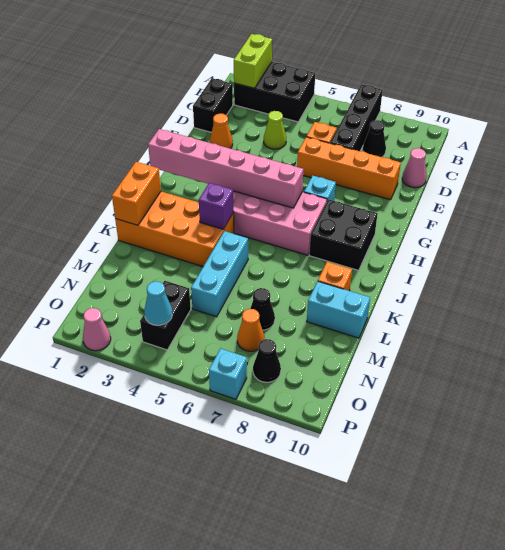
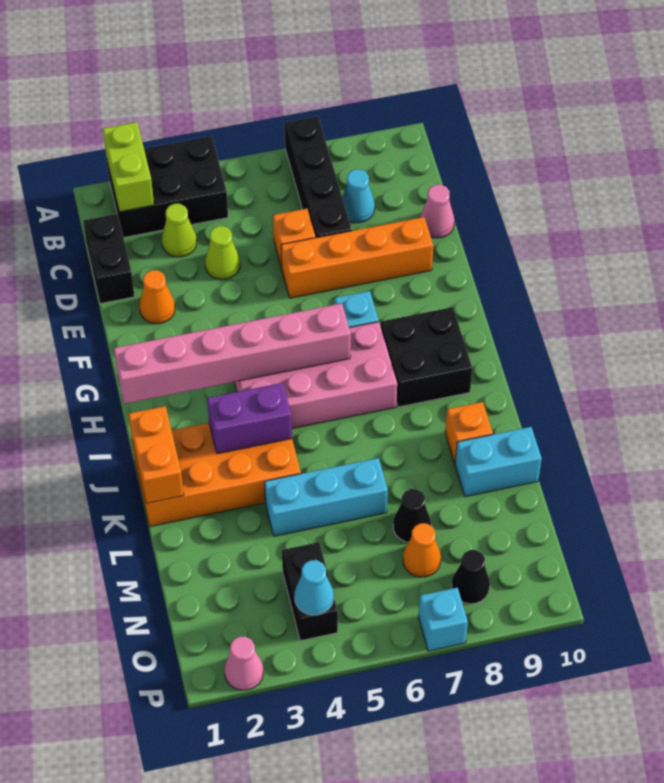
none -> lime 1x1 cone [162,204,197,257]
black 1x1 cone [363,120,386,157] -> cyan 1x1 cone [342,169,375,223]
purple 1x1 brick [198,183,234,229] -> purple 1x2 brick [207,383,292,454]
cyan 1x3 brick [191,231,248,317] -> cyan 1x3 brick turned to [264,458,388,536]

